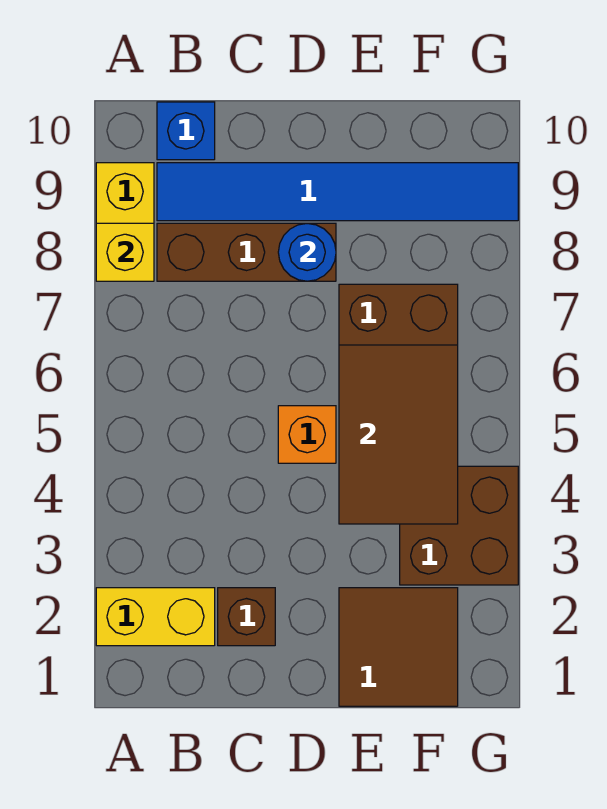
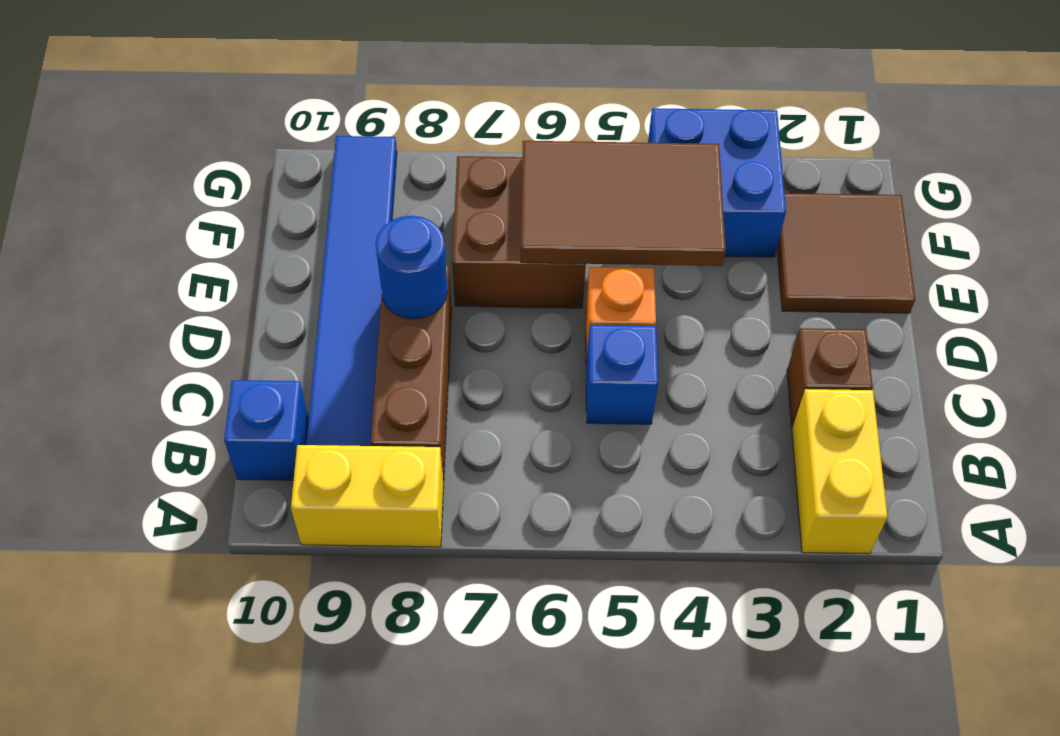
yellow 1x1 brick [96,223,154,281] -> none
none -> blue 1x1 brick [586,325,658,424]
brown 2x2 brick [400,466,518,585] -> blue 2x2 brick [648,108,786,257]

